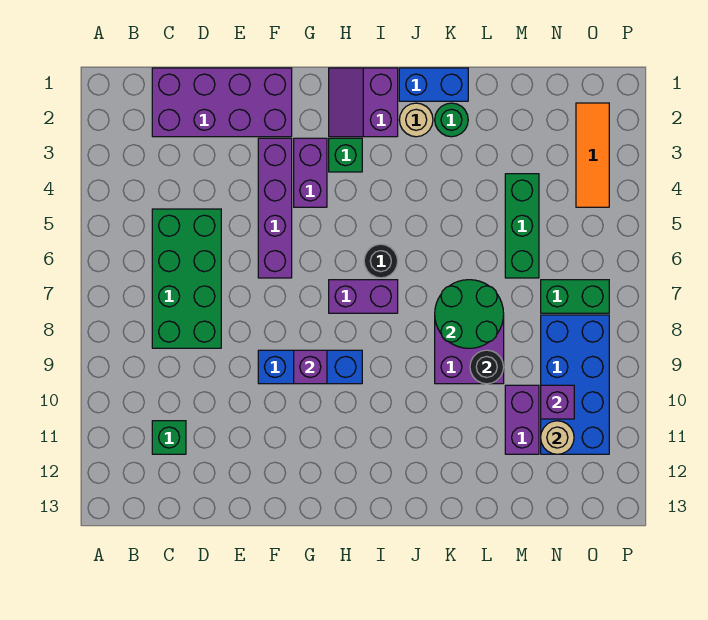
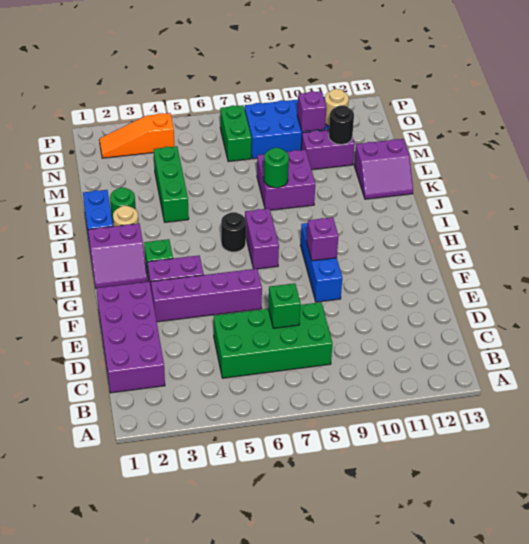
green 1x1 brick [152,421,186,454] -> green 1x1 brick moved to [268,283,301,328]
green 2x2 round brick [435,280,504,348] -> green 1x1 round brick [264,148,289,188]
none -> purple 2x2 slope [354,139,413,199]
black 1x1 round brick [470,350,504,384] -> black 1x1 round brick moved to [329,105,354,145]
green 1x3 brick [505,174,539,278] -> green 1x3 brick turned to [154,146,189,222]
orange 1x3 tile [576,103,609,207] -> orange 1x3 slope [99,113,174,158]

